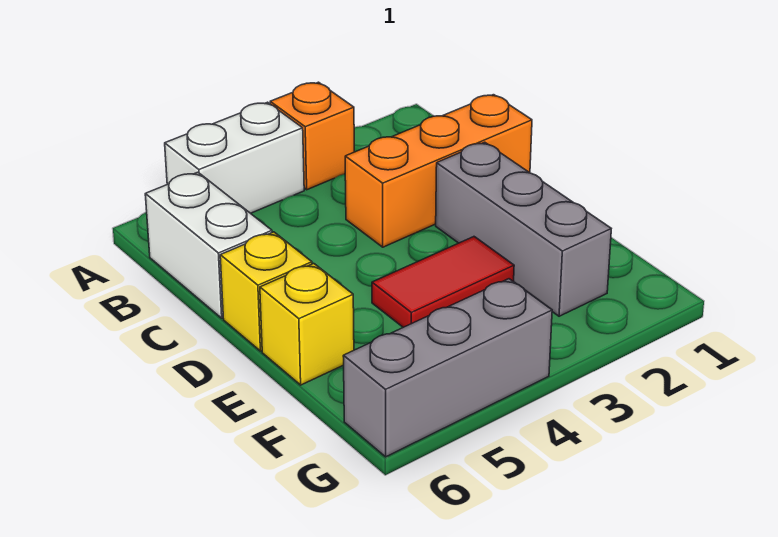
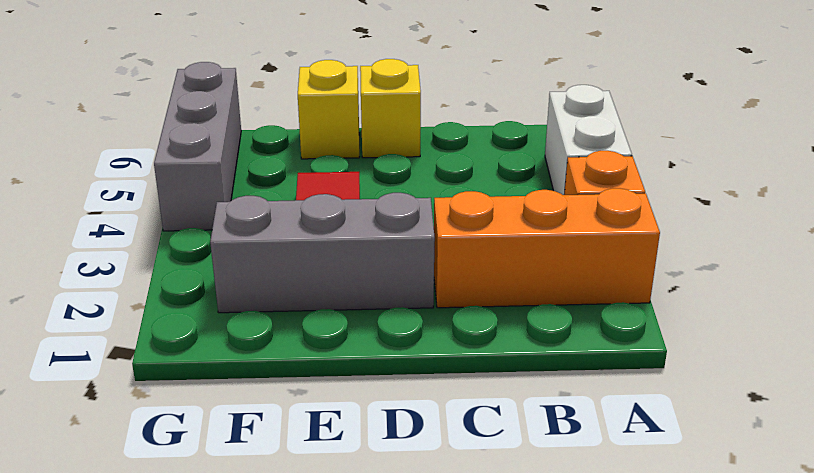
white 1x2 brick [145,172,272,318] -> none
orange 1x3 brick [345,95,532,247] -> orange 1x3 brick turned to [434,188,660,308]

